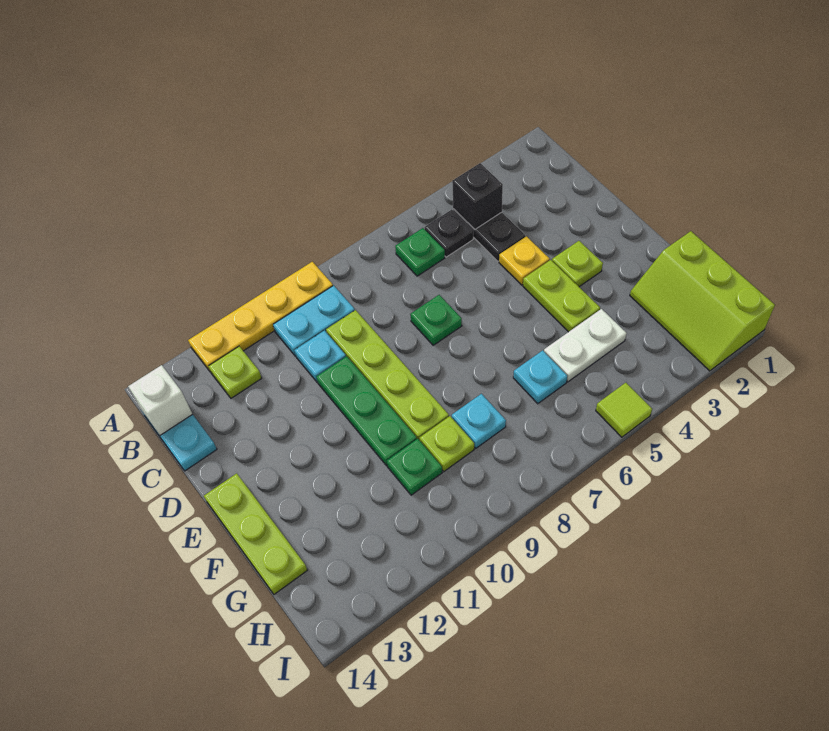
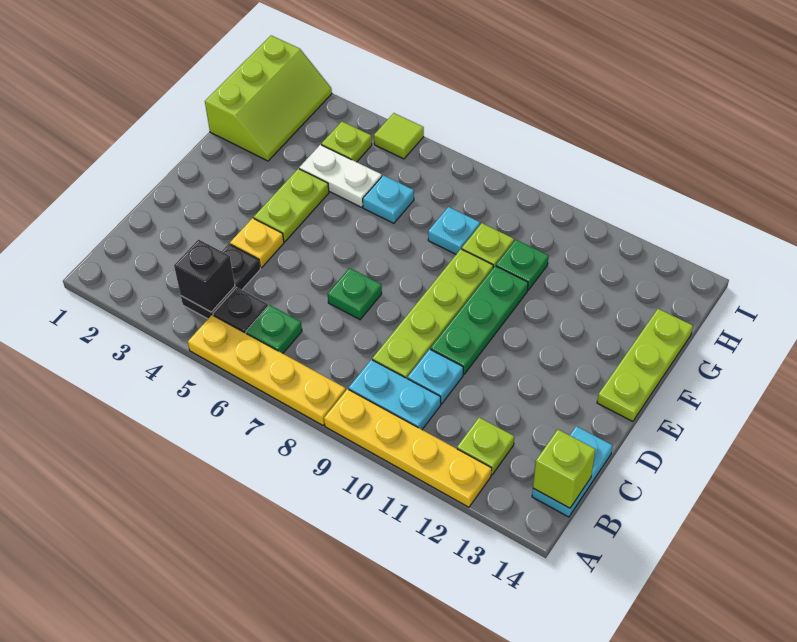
none -> yellow 1x4 plate [188,315,346,425]
white 1x1 brick [128,365,192,435] -> lime 1x1 brick [533,430,596,508]
lime 1x1 plate [552,241,603,287] -> lime 1x1 plate moved to [321,122,372,162]

